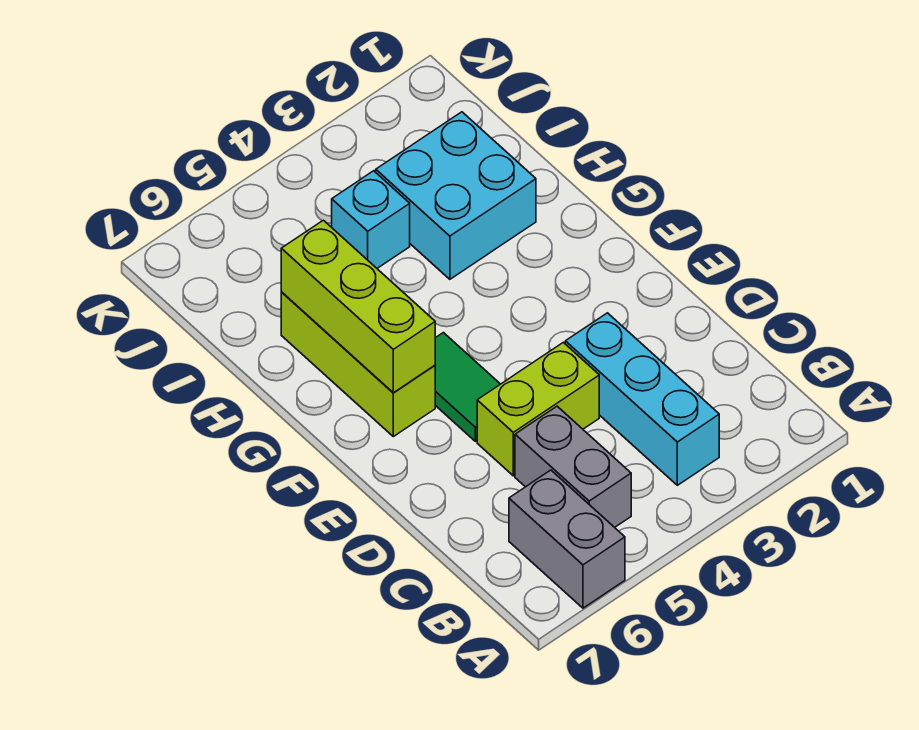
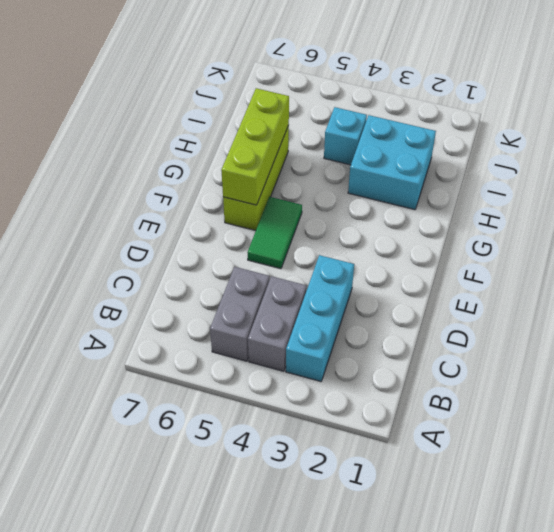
grey 1x2 brick [509,470,625,608] -> grey 1x2 brick moved to [248,276,306,371]
lime 1x2 brick [477,342,599,476] -> none

